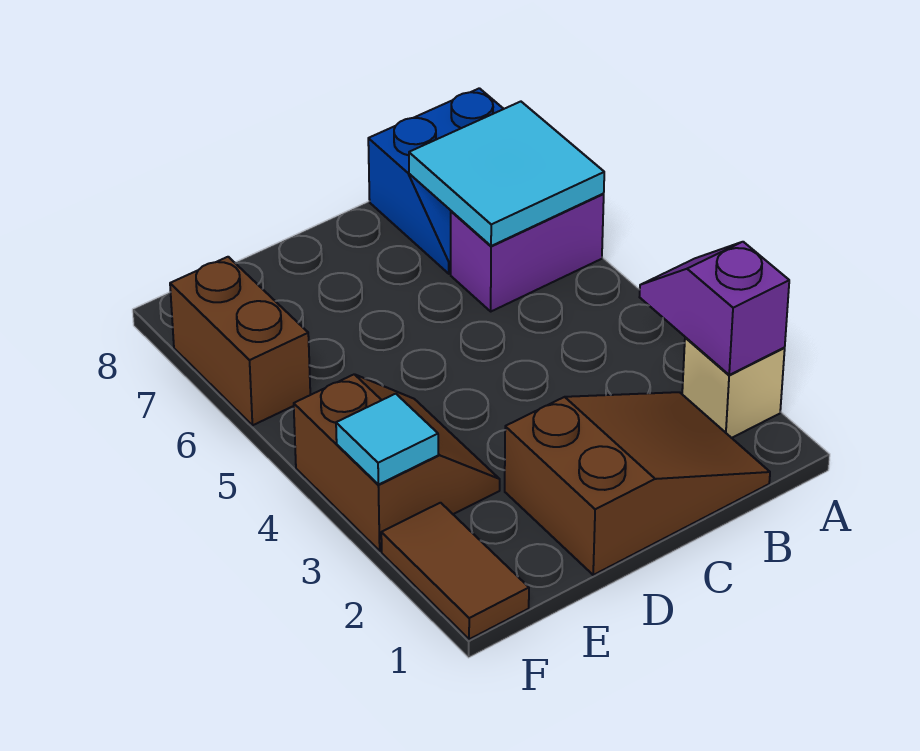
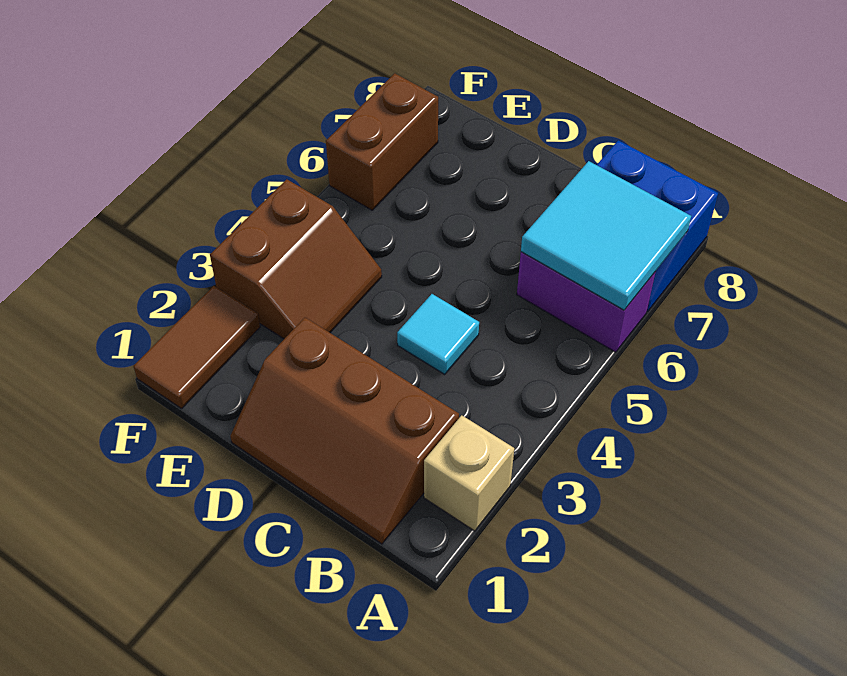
purple 1x2 slope [640,242,789,375] -> none
brown 2x3 slope [505,392,770,575] -> brown 2x3 slope turned to [230,318,459,544]
cyan 1x1 tile [336,394,438,485] -> cyan 1x1 tile moved to [397,294,479,374]

